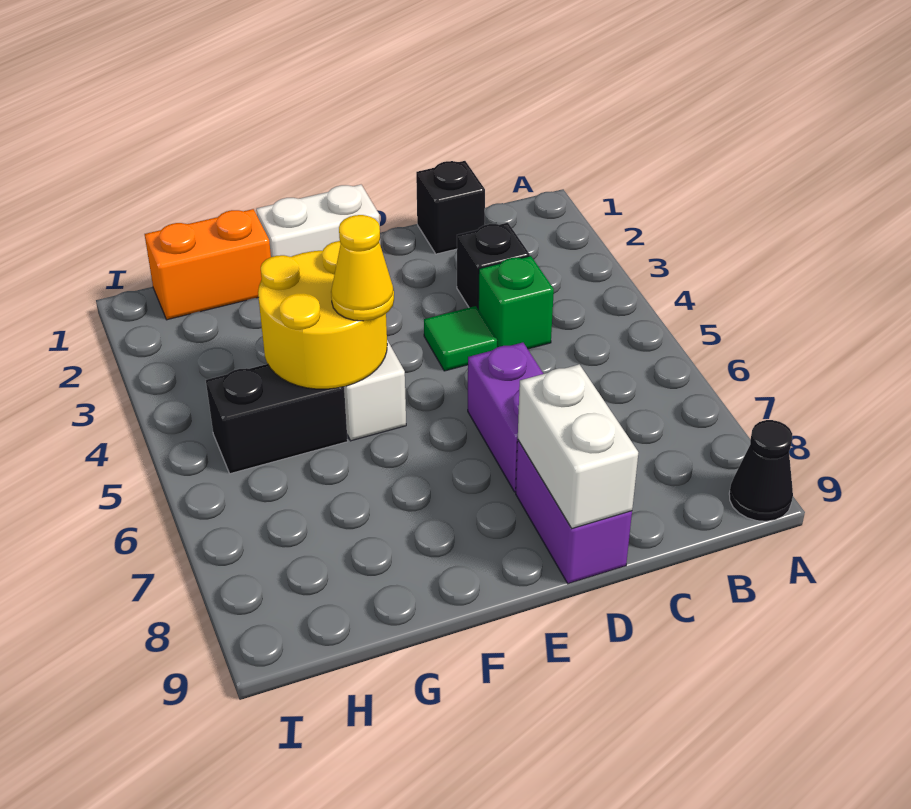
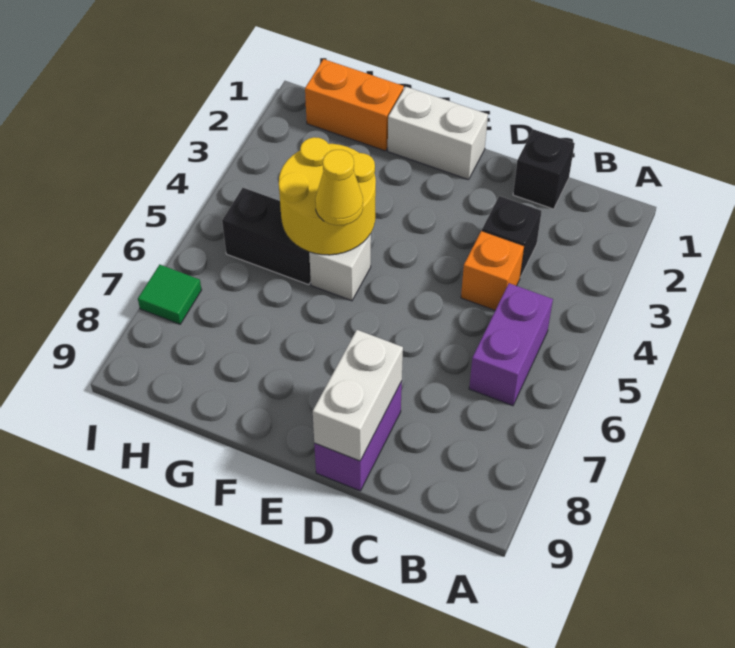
black 1x1 cone [729,420,793,521] -> none
green 1x1 brick [478,256,554,349] -> orange 1x1 brick [461,231,524,310]
green 1x1 tile [424,306,497,371] -> green 1x1 tile moved to [138,265,201,324]
purple 1x2 brick [468,343,543,492] -> purple 1x2 brick moved to [469,283,553,406]

